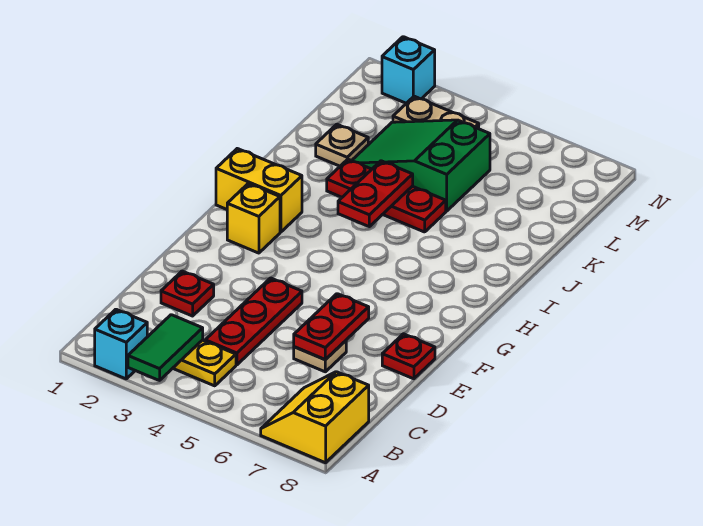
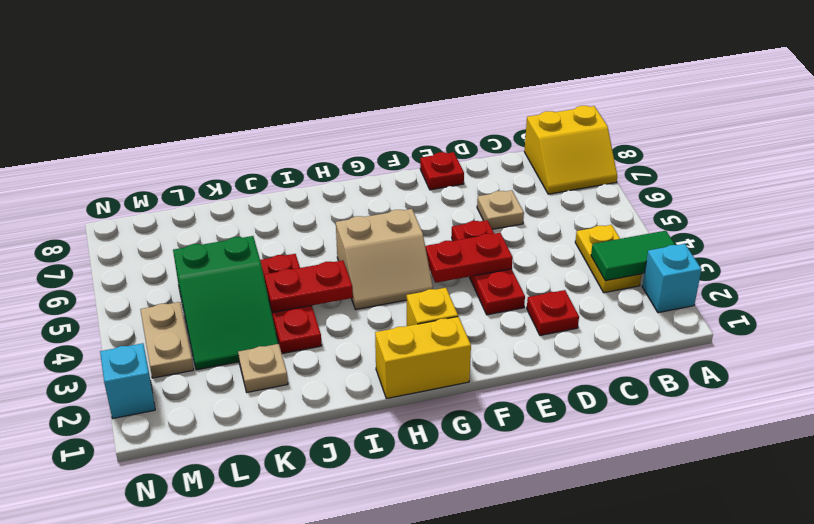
red 1x3 plate [205,278,302,365] -> red 1x3 plate turned to [452,220,525,315]
red 1x2 plate [294,294,369,360] -> red 1x2 plate moved to [425,233,513,283]
none -> tan 2x2 slope [336,209,433,310]
yellow 1x2 brick [216,149,302,232] -> yellow 1x2 brick turned to [375,316,471,399]

